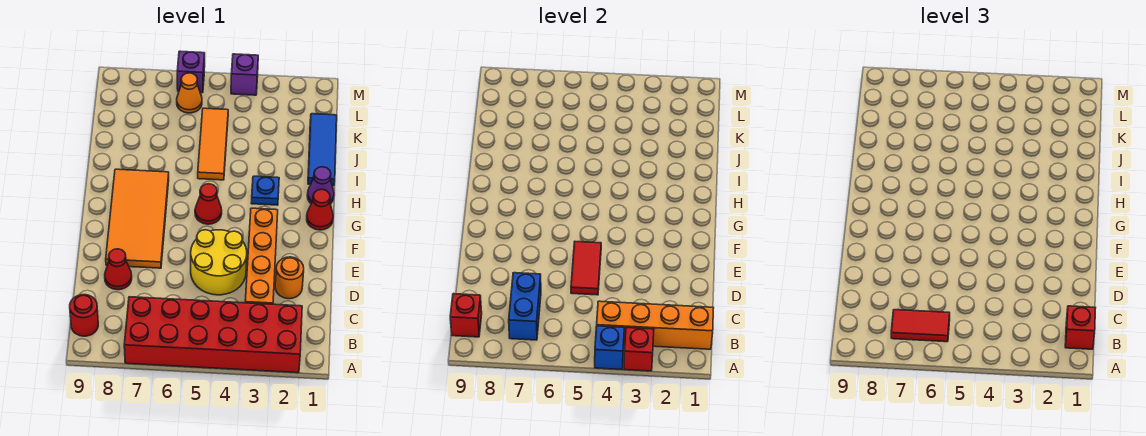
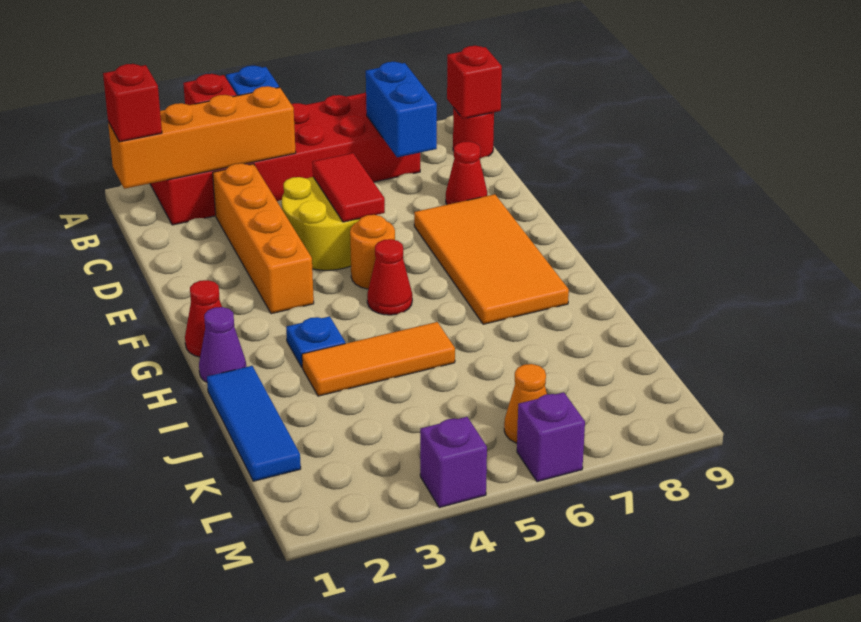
red 1x2 tile [891,310,950,342] -> none
orange 1x1 round brick [275,257,304,299] -> orange 1x1 round brick moved to [350,215,395,289]
orange 1x3 tile [198,108,228,180] -> orange 1x3 tile turned to [302,322,455,396]

